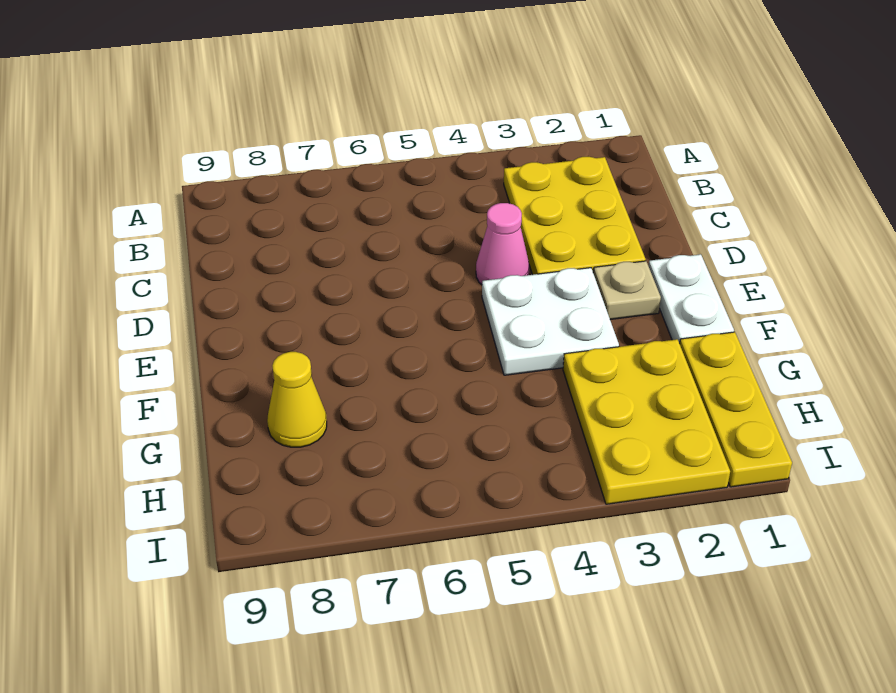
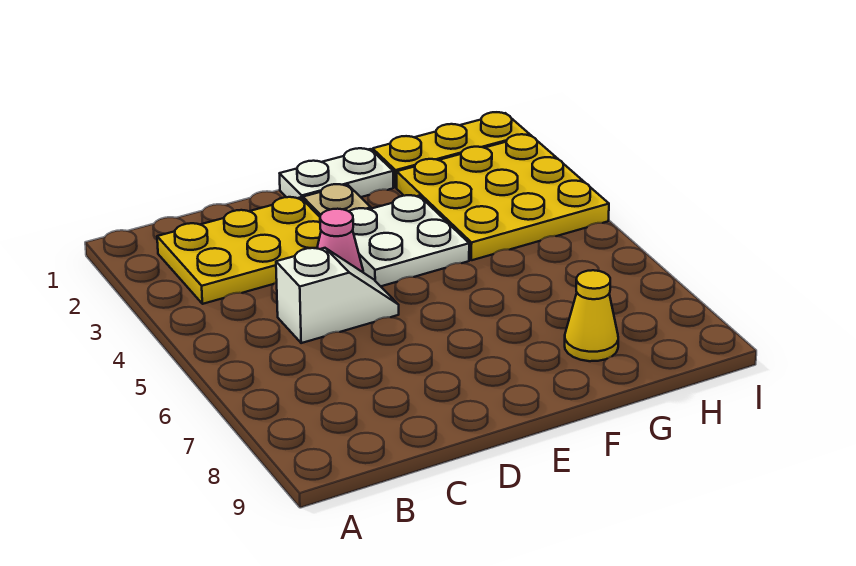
none -> white 1x2 slope [276,248,399,343]
yellow 2x3 plate [563,339,730,504] -> yellow 3x3 plate [397,134,609,260]

